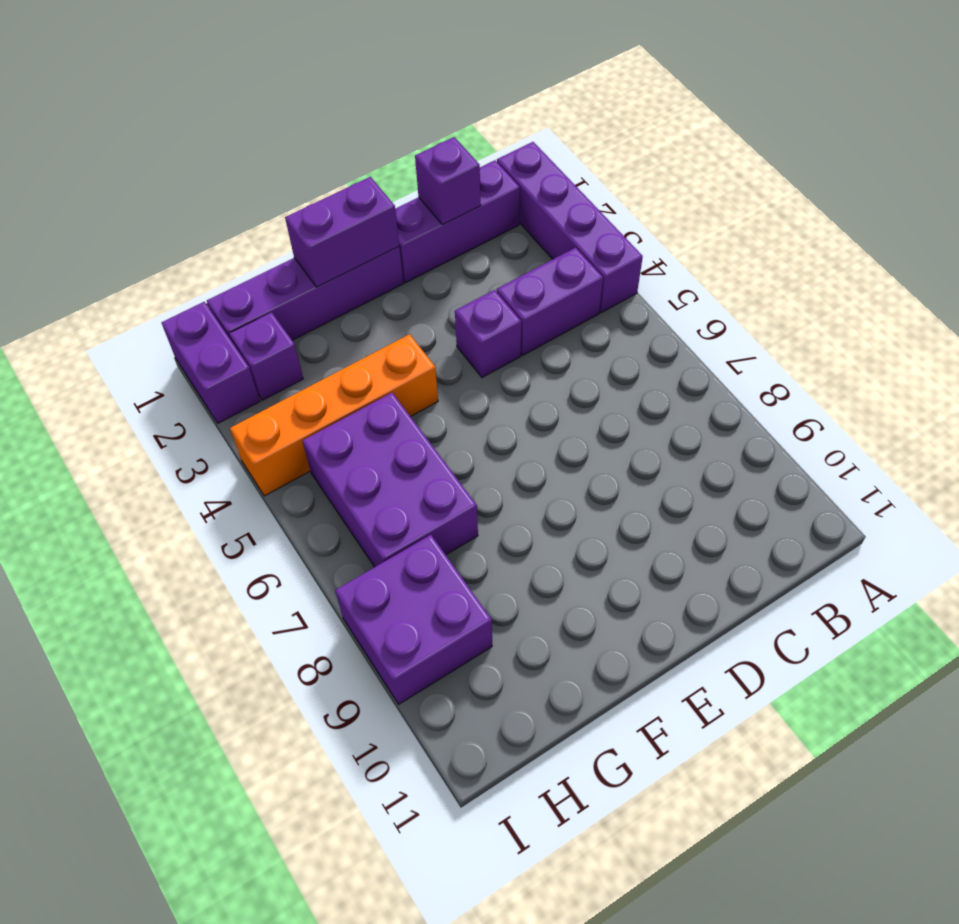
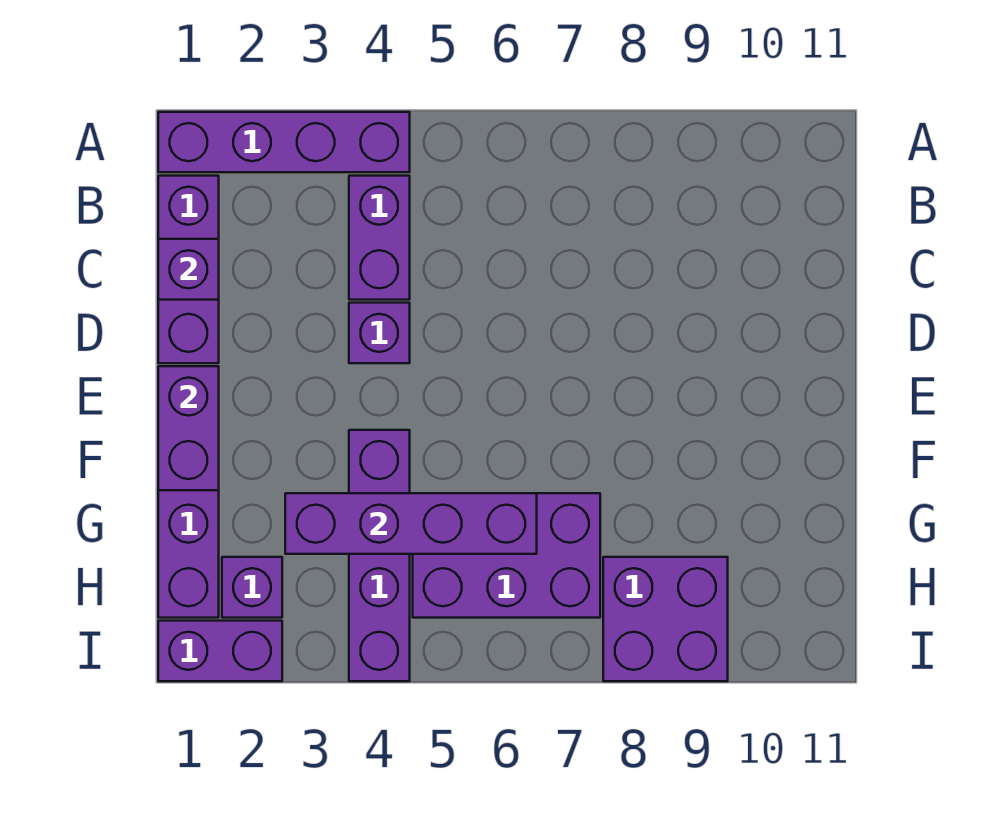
orange 1x4 brick [230,334,438,496] -> purple 1x4 brick [349,430,410,681]
none -> purple 1x4 brick [285,493,537,554]

